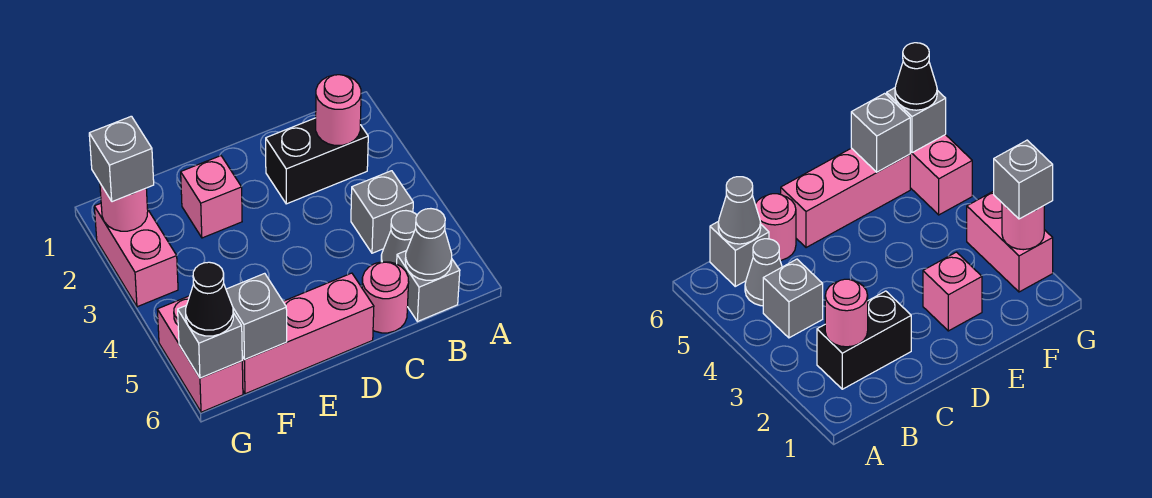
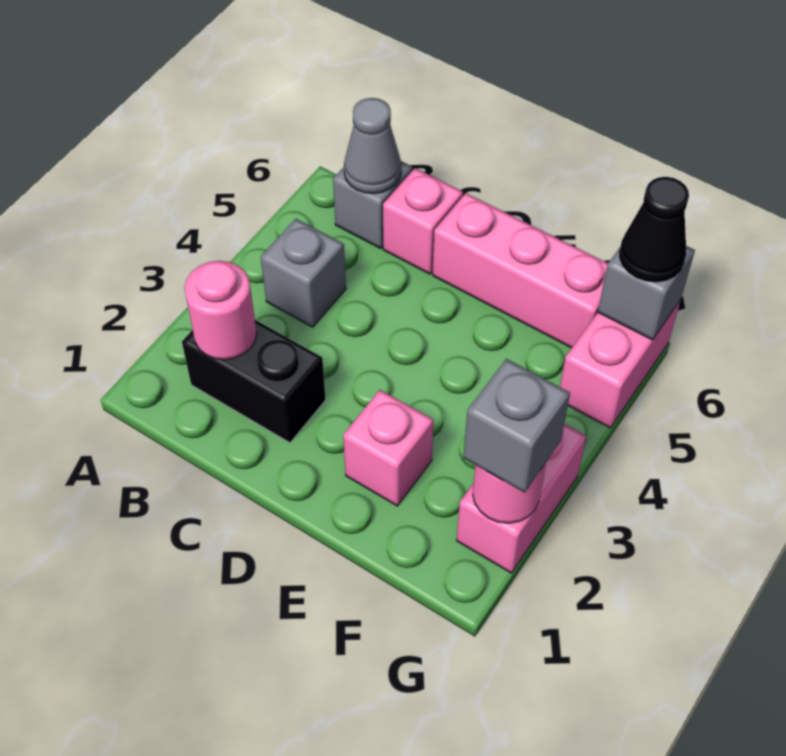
grey 1x1 cone [381,211,417,264] -> none
pink 1x1 round brick [362,262,409,333] -> pink 1x1 brick [383,168,463,274]
grey 1x1 brick [226,273,287,359] -> none

